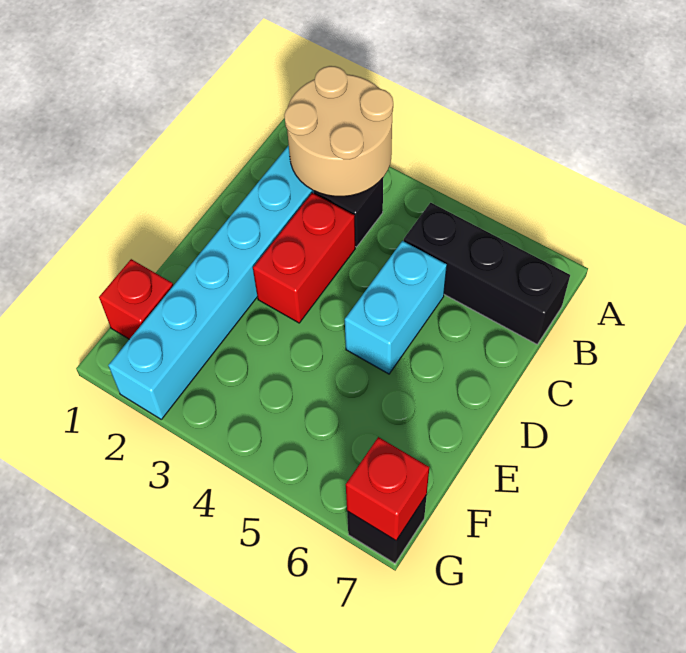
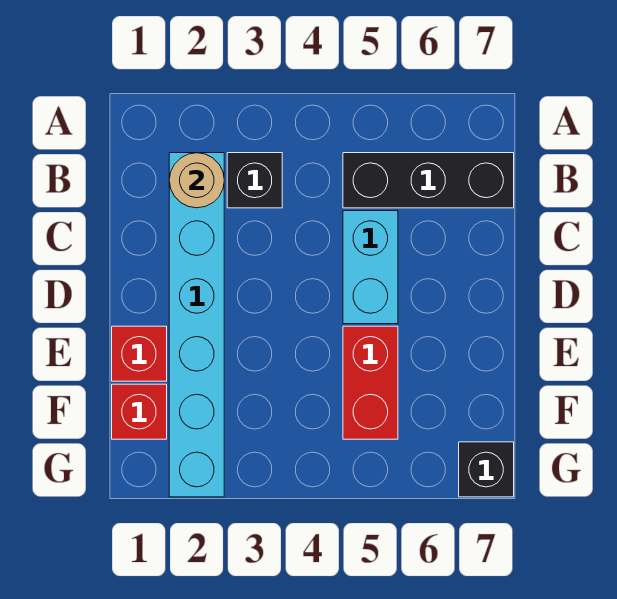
tan 2x2 round brick [284,66,393,196] -> tan 1x1 round brick [169,153,224,208]
red 1x2 brick [253,193,355,323] -> red 1x2 brick moved to [343,326,398,439]
red 1x1 brick [346,437,429,540] -> red 1x1 brick moved to [112,326,167,381]

